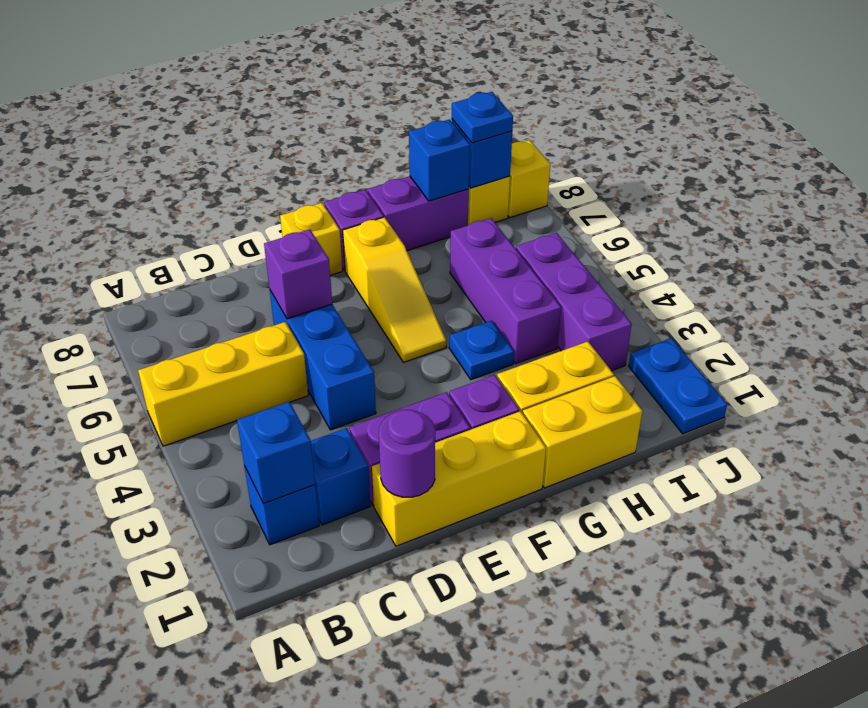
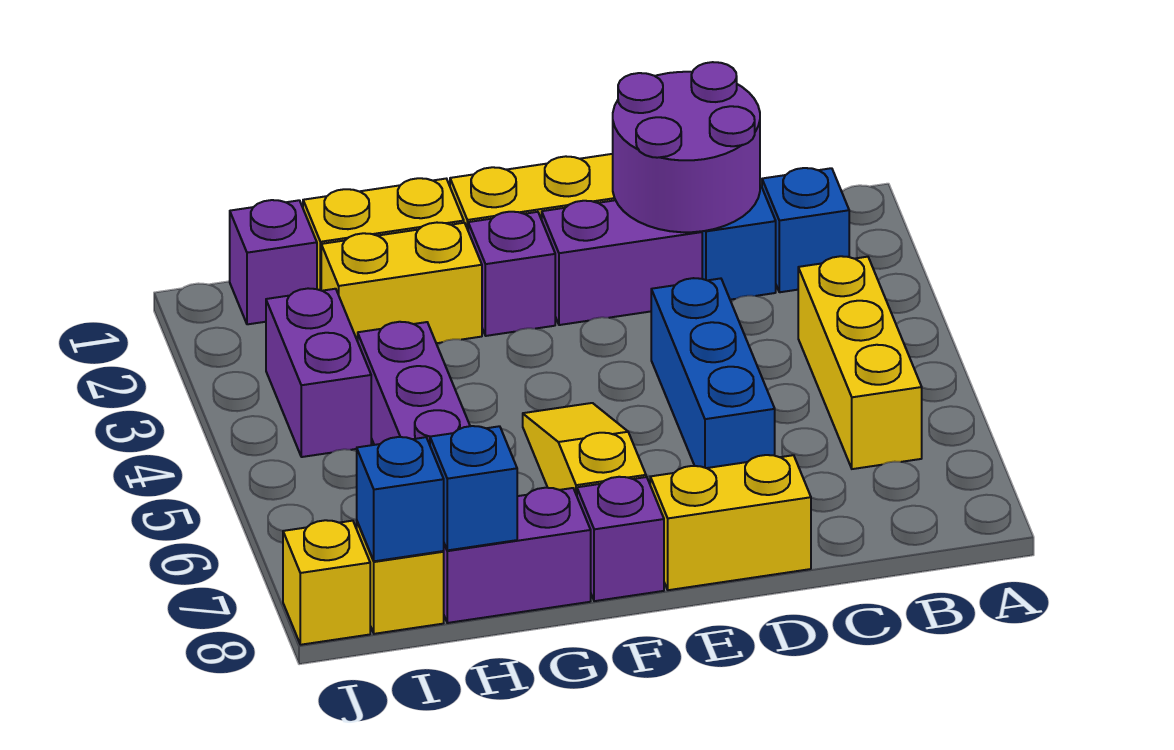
yellow 1x3 brick [138,322,308,446] -> yellow 1x3 brick turned to [798,256,922,469]
blue 1x1 brick [237,402,315,504] -> none
purple 1x1 round brick [379,410,435,497] -> purple 2x2 round brick [613,62,760,232]
purple 1x1 brick [264,229,332,319] -> purple 1x1 brick moved to [230,200,317,324]
yellow 1x1 brick [280,203,342,275] -> yellow 1x2 brick [650,455,811,590]
blue 1x1 plate [449,321,514,380] -> none
purple 1x3 brick [516,233,632,371] -> purple 1x2 brick [266,288,371,457]
blue 1x1 plate [452,92,513,143] -> none
blue 1x2 plate [629,338,727,434] -> none

